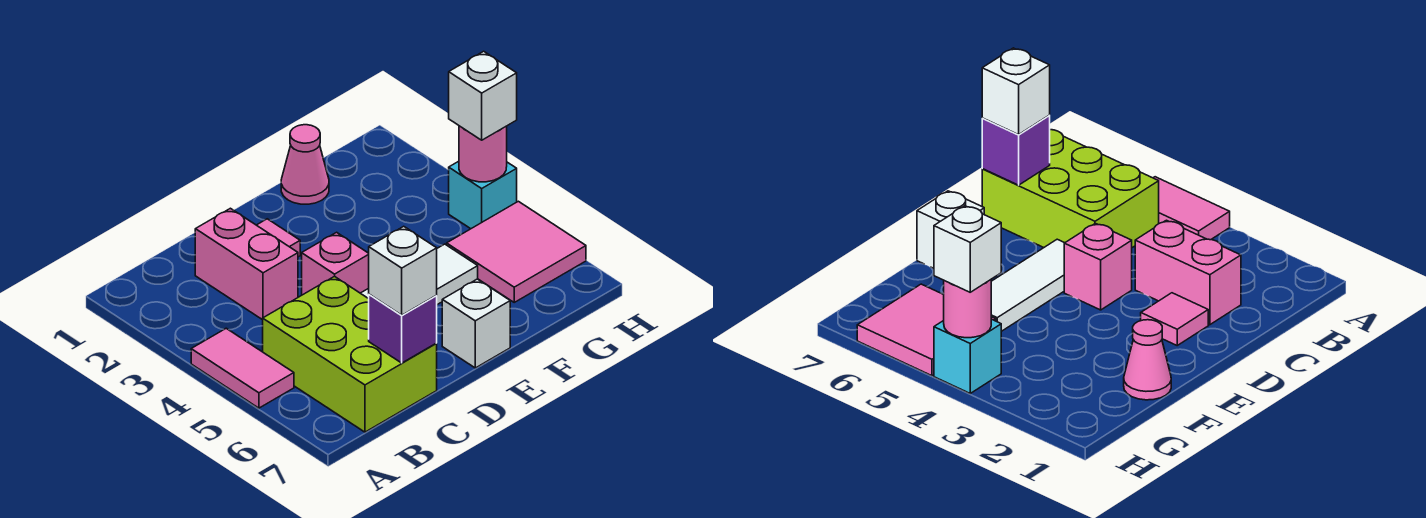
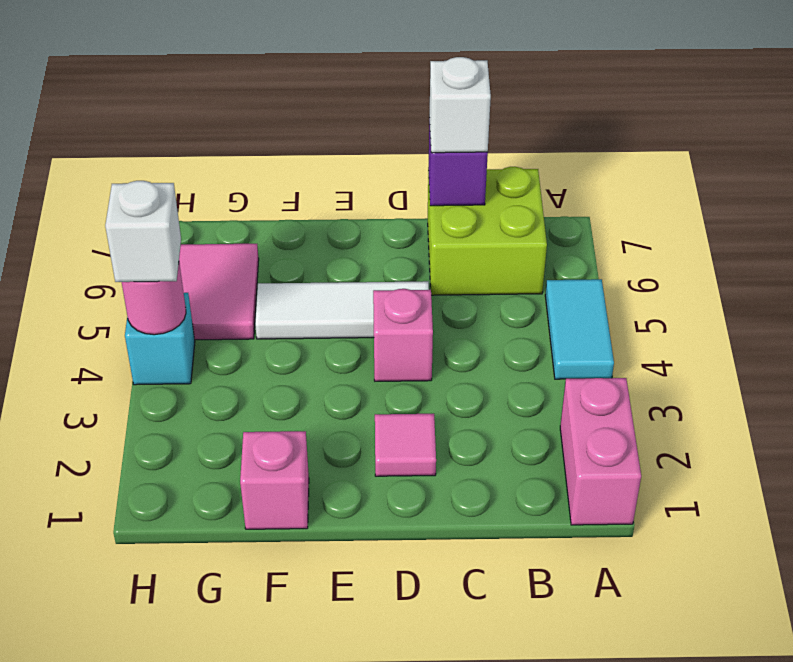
pink 1x2 tile [191,328,294,408] -> cyan 1x2 tile [545,279,614,379]
lime 2x3 brick [263,276,437,432] -> lime 2x2 brick [428,167,547,295]
pink 1x2 brick [195,208,298,320] -> pink 1x2 brick moved to [560,378,641,525]
white 1x1 brick [442,279,510,368] -> none
pink 1x1 cone [281,125,329,204] -> pink 1x1 brick [240,431,309,529]

